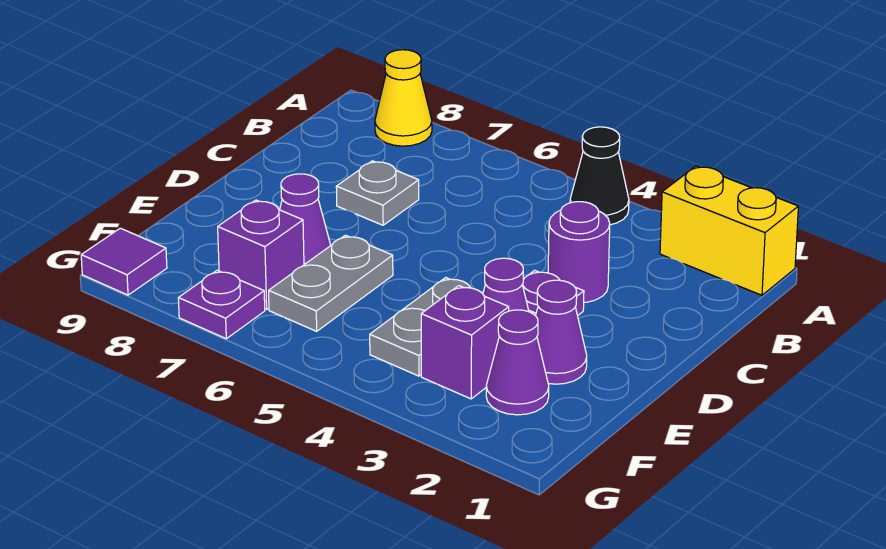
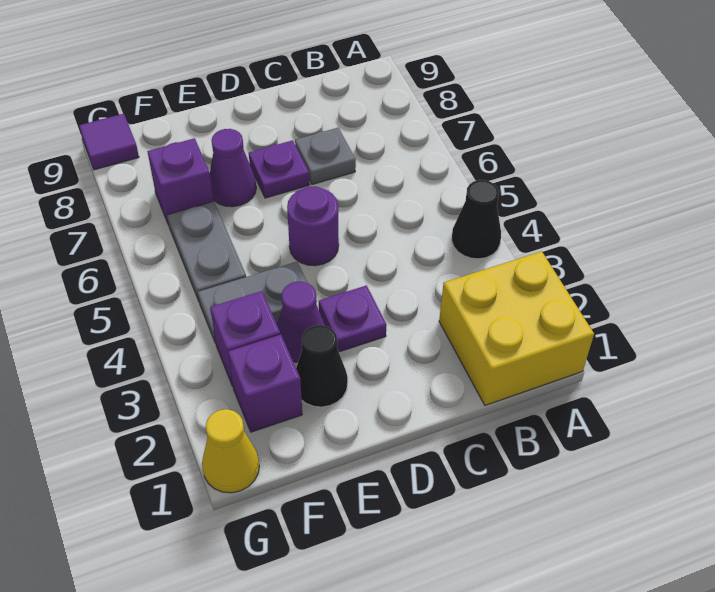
yellow 1x2 brick [660,166,798,295] -> yellow 2x2 brick [439,251,594,405]
yellow 1x1 cone [375,50,432,146] -> yellow 1x1 cone moved to [202,409,259,493]
purple 1x1 round brick [548,202,610,302] -> purple 1x1 round brick moved to [287,186,339,266]
purple 1x1 cone [536,280,587,384] -> black 1x1 cone [296,325,348,407]
grey 1x2 plate [269,235,393,331] -> grey 1x2 plate turned to [167,202,246,301]
purple 1x1 cone [486,310,549,415] -> purple 1x1 brick [228,335,302,432]
purple 1x1 plate [178,270,265,339] -> purple 1x1 plate moved to [249,140,310,198]

